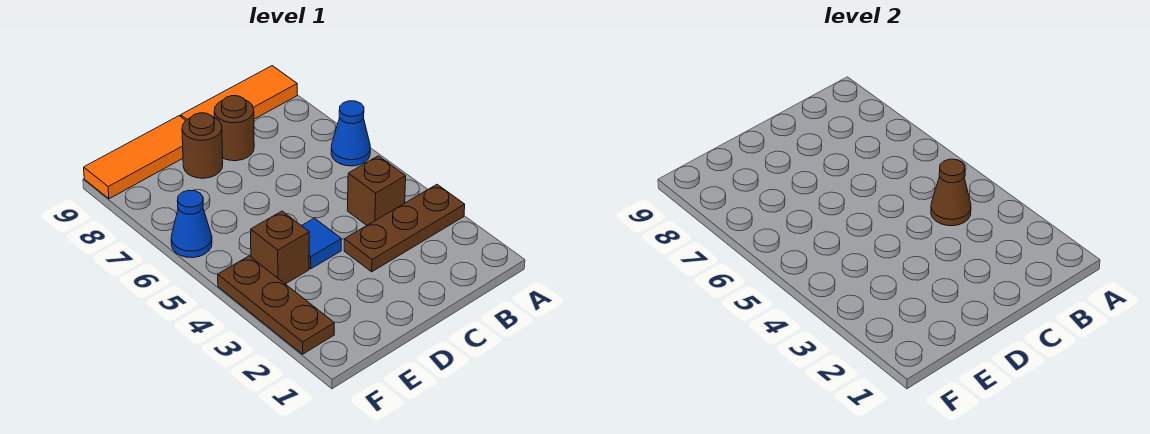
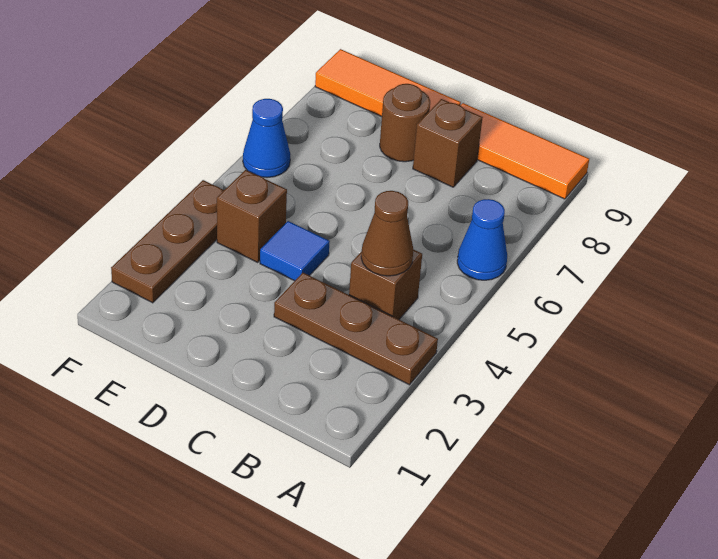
brown 1x1 round brick [214,96,254,161] -> brown 1x1 brick [413,99,483,187]

